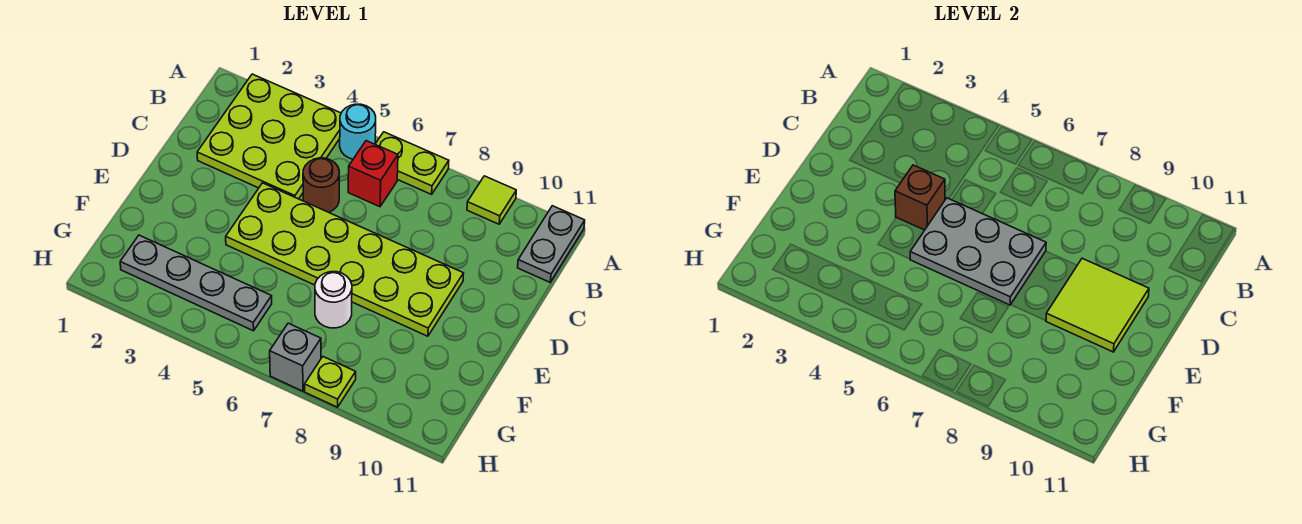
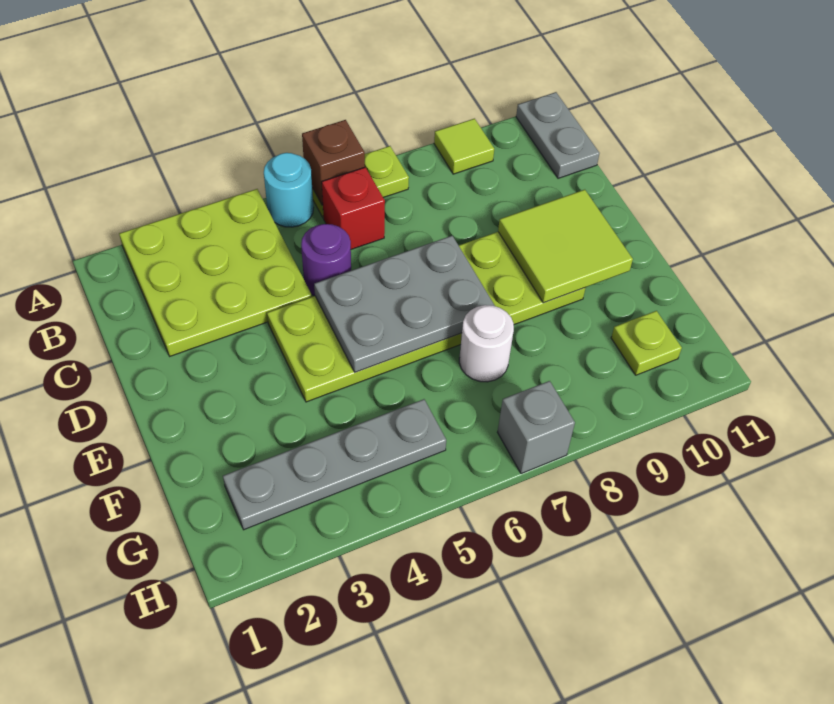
brown 1x1 round brick [303,158,339,212] -> purple 1x1 round brick [301,224,351,296]
brown 1x1 brick [895,165,945,230] -> brown 1x1 brick moved to [302,120,365,205]
lime 1x1 plate [305,357,356,407] -> lime 1x1 plate moved to [611,311,682,375]

